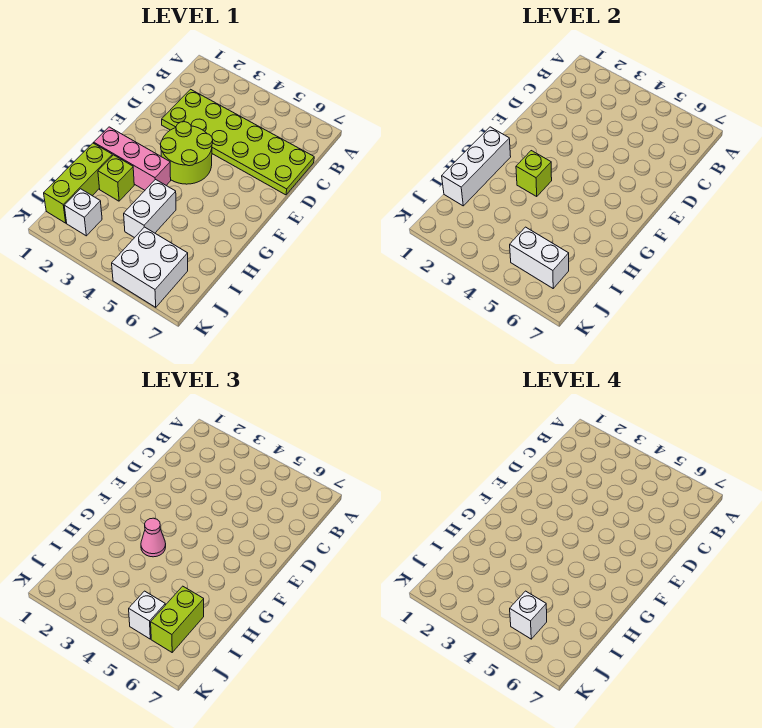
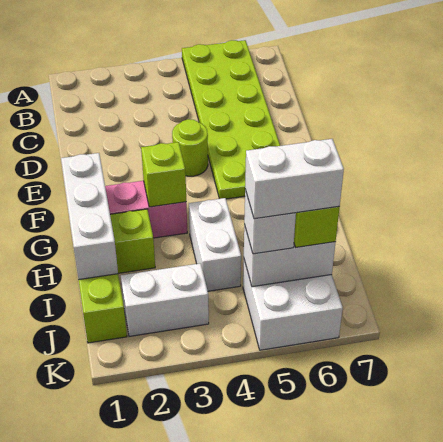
lime 2x6 plate [162,89,314,195] -> lime 2x6 plate turned to [182,40,280,199]
lime 2x2 round brick [160,122,213,184] -> lime 1x1 round brick [172,119,208,176]
pink 1x1 cone [141,518,166,557] -> none
white 1x1 brick [64,189,102,236] -> white 1x2 brick [121,263,209,337]
white 1x1 brick [510,591,547,639] -> white 1x2 brick [245,139,344,219]

